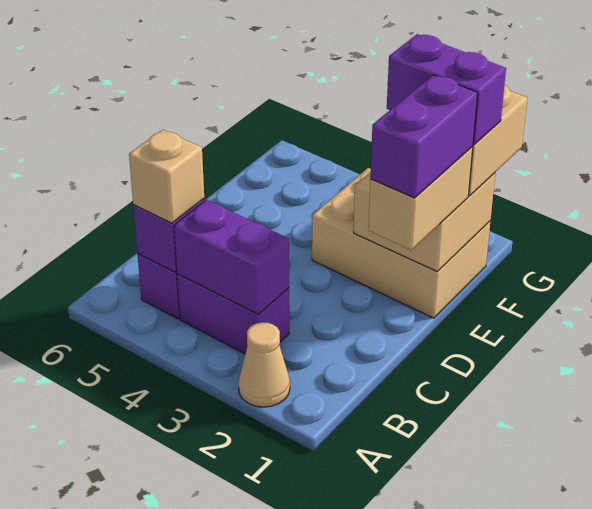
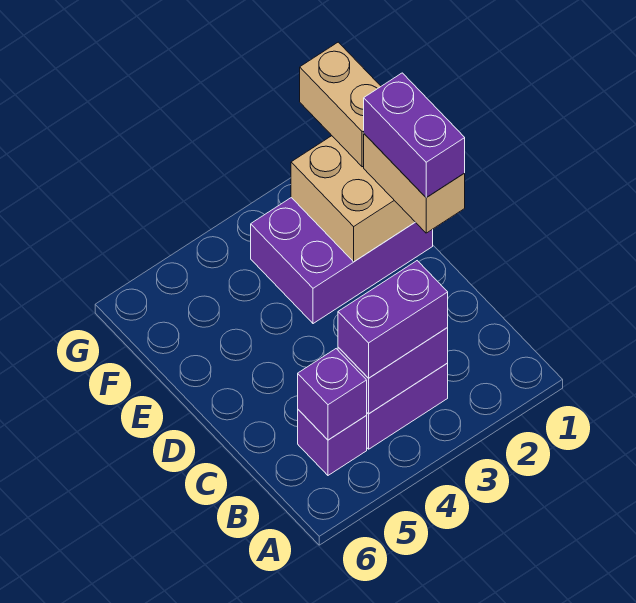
tan 1x1 cone [238,322,290,407] -> none
tan 1x1 brick [129,130,204,223] -> none
tan 2x3 brick [312,168,490,318] -> purple 2x3 brick [251,198,433,324]
purple 1x2 brick [387,34,506,145] -> purple 1x2 brick moved to [338,261,448,378]

